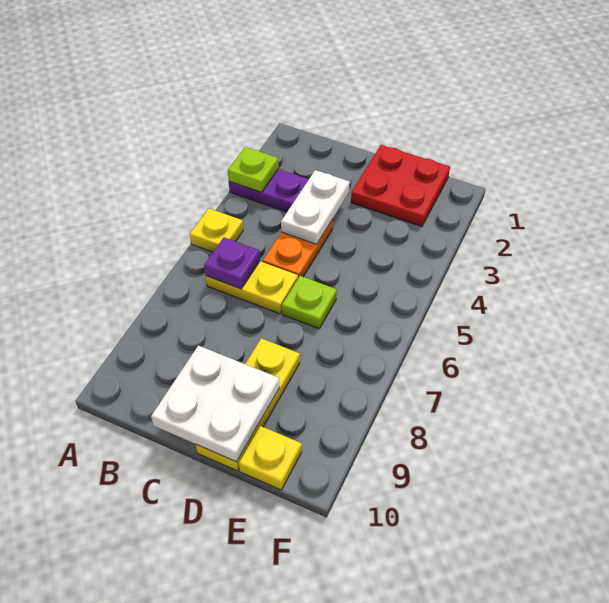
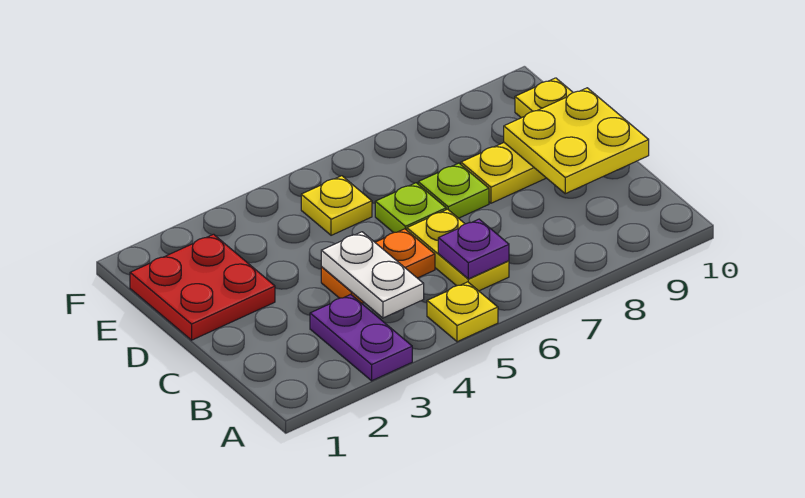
lime 1x1 plate [228,147,278,192] -> lime 1x1 plate moved to [418,163,489,218]
white 1x2 plate [281,170,350,244] -> white 1x2 plate turned to [321,232,424,318]
white 2x2 plate [151,346,280,462] -> yellow 2x2 plate [504,88,649,194]
none -> yellow 1x1 plate [301,176,372,235]

